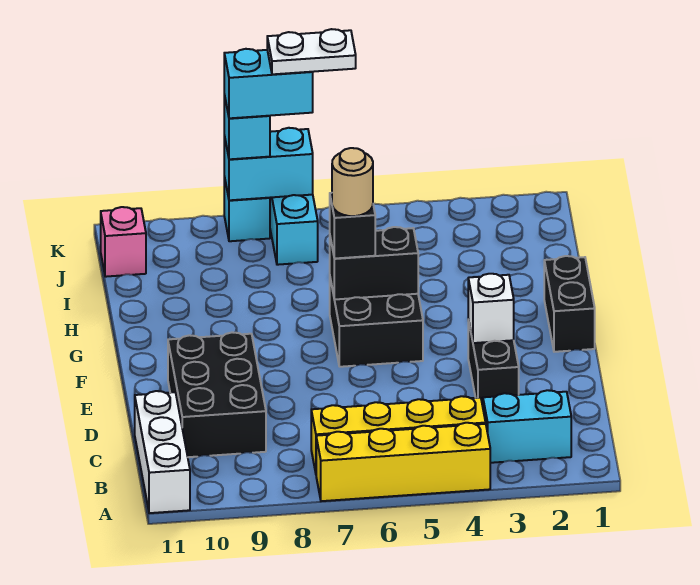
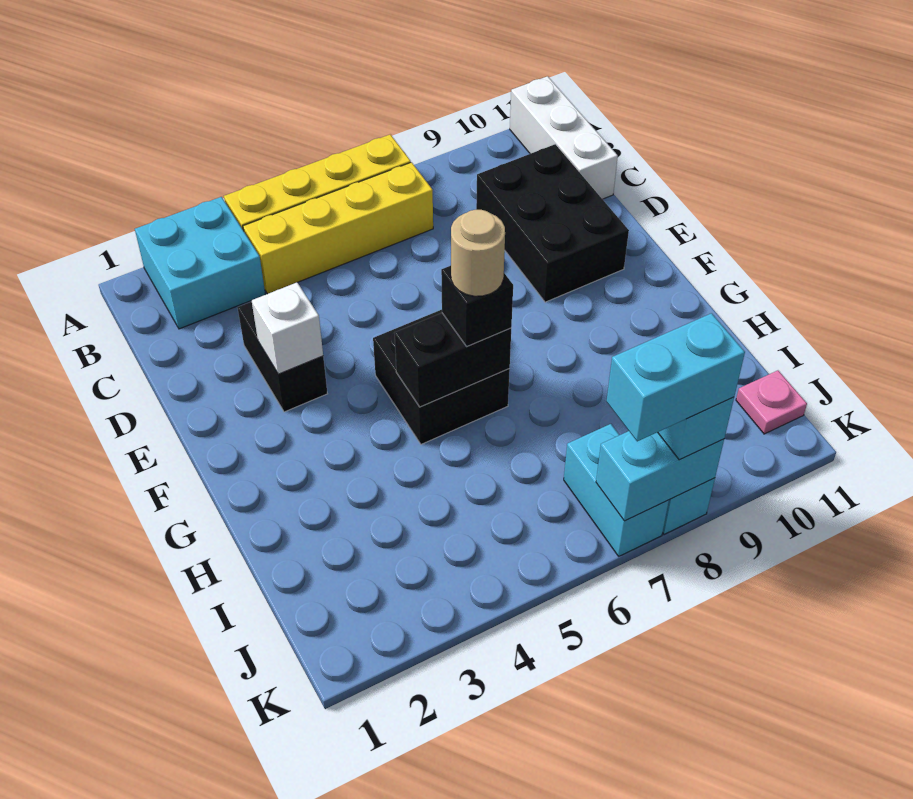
cyan 1x2 brick [483,390,571,463] -> cyan 2x2 brick [135,197,265,329]
black 1x2 brick [544,256,595,352] -> none
pink 1x1 brick [101,207,146,277] -> pink 1x1 plate [736,371,807,434]
white 1x2 plate [267,29,356,74] -> none

